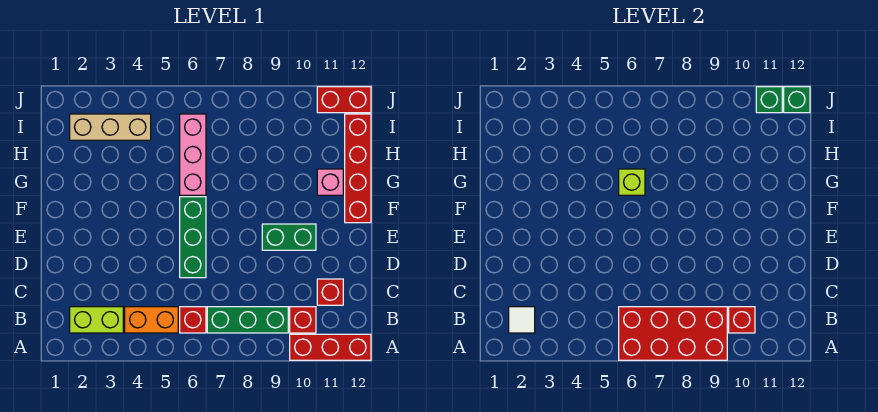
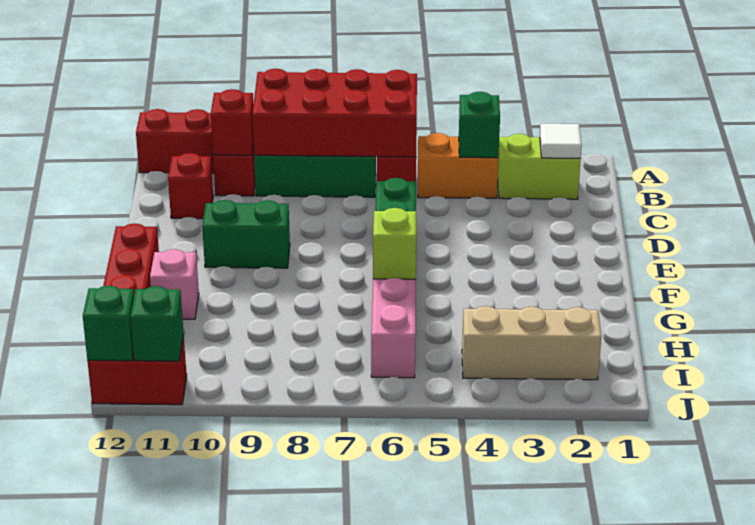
none -> green 1x1 brick [459,92,500,158]

